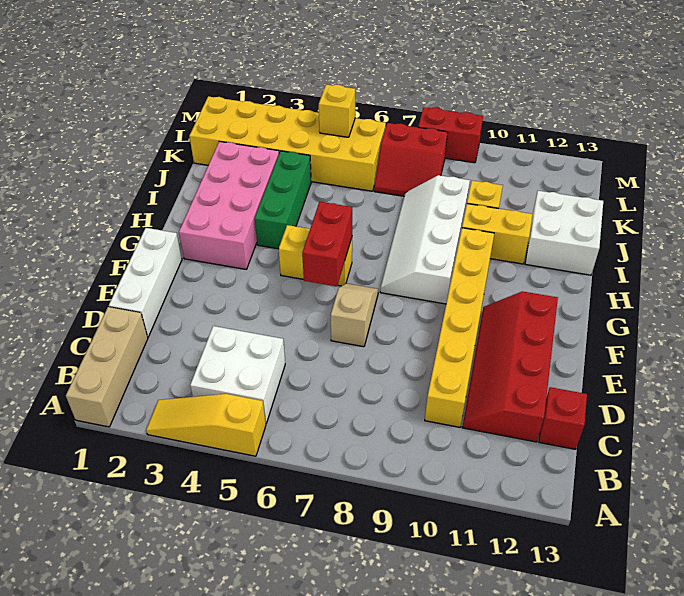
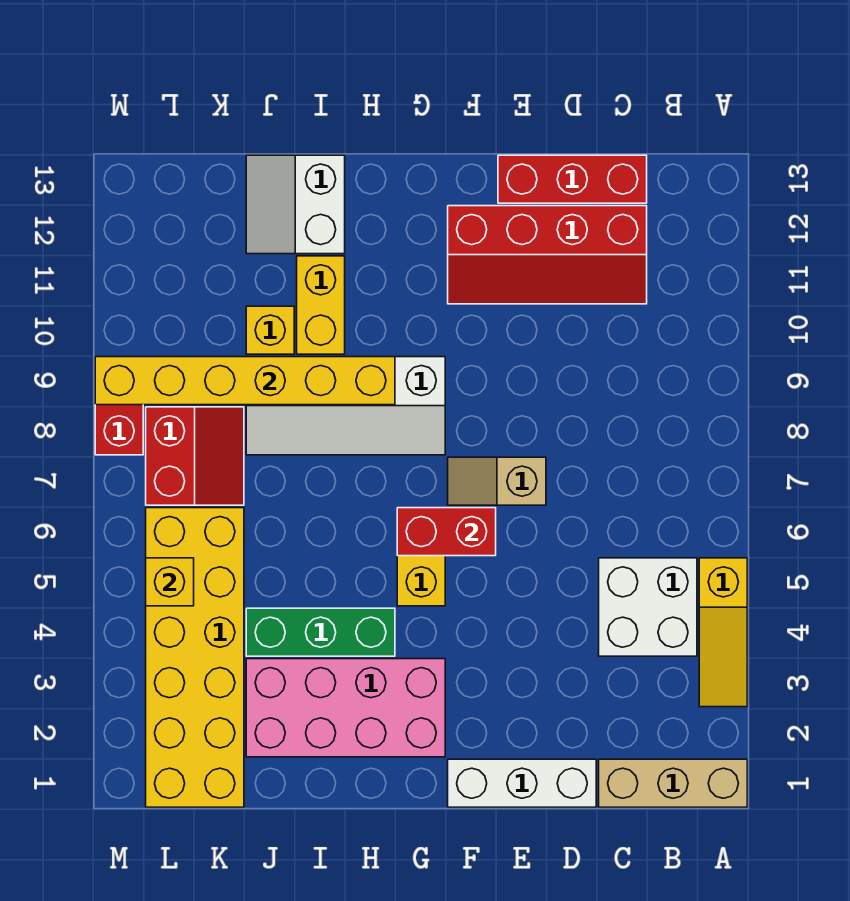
yellow 1x6 brick [425,228,494,427] -> yellow 1x6 brick moved to [95,357,395,405]
red 1x1 brick [539,387,587,449] -> red 1x3 brick [498,155,647,203]
white 2x2 brick [525,191,603,275] -> white 2x2 slope [246,155,345,254]

